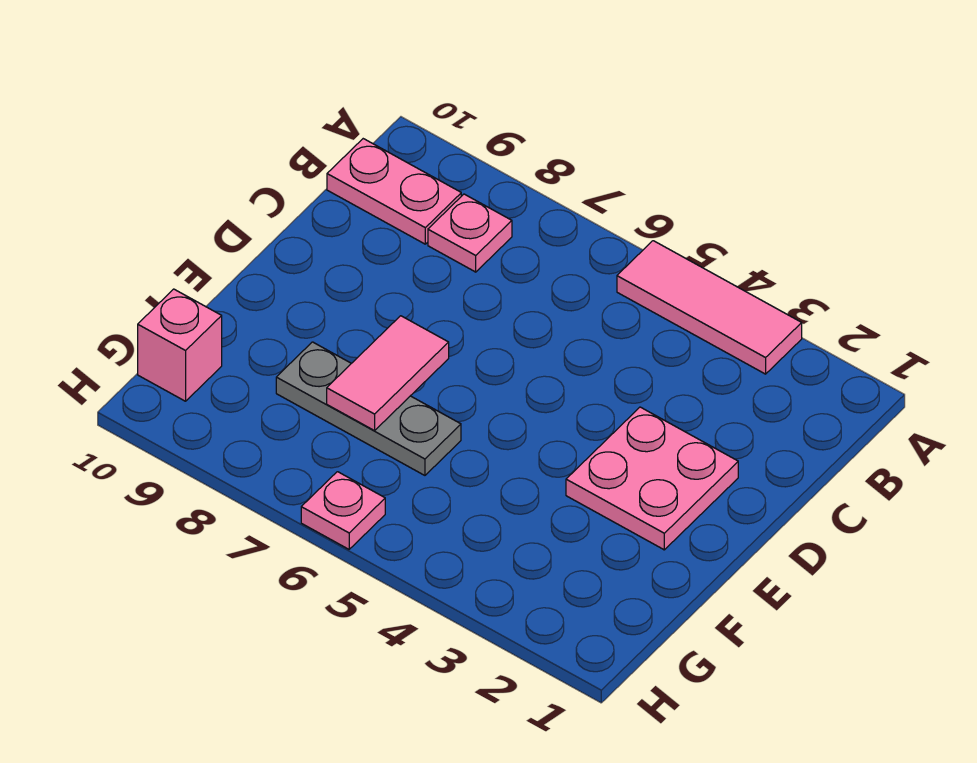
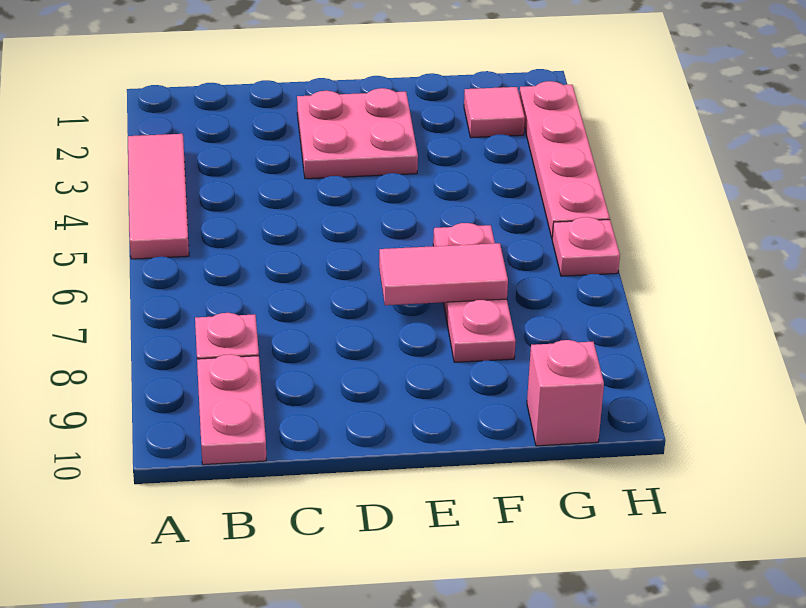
grey 1x3 plate [276,342,461,475] -> pink 1x3 plate [433,223,516,362]
none -> pink 1x1 tile [464,87,525,138]
none -> pink 1x4 plate [519,81,610,238]

